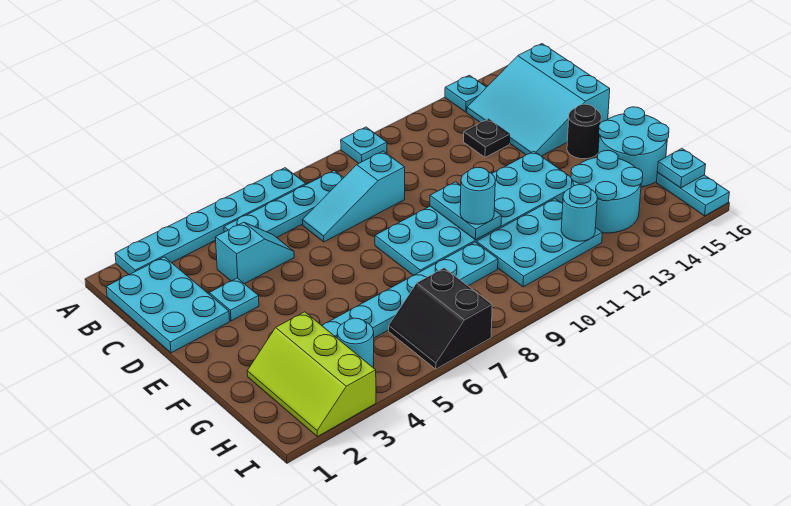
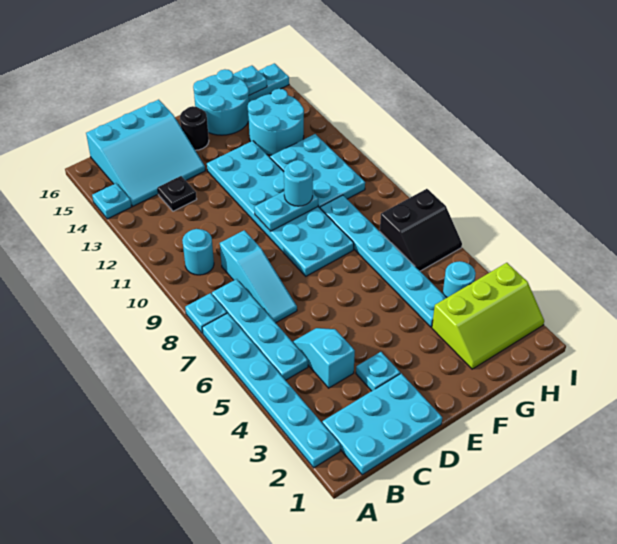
cyan 1x1 plate [341,127,387,163] -> cyan 1x1 plate moved to [185,293,227,333]
cyan 1x1 round brick [561,185,597,241] -> cyan 1x1 round brick moved to [182,229,214,275]

